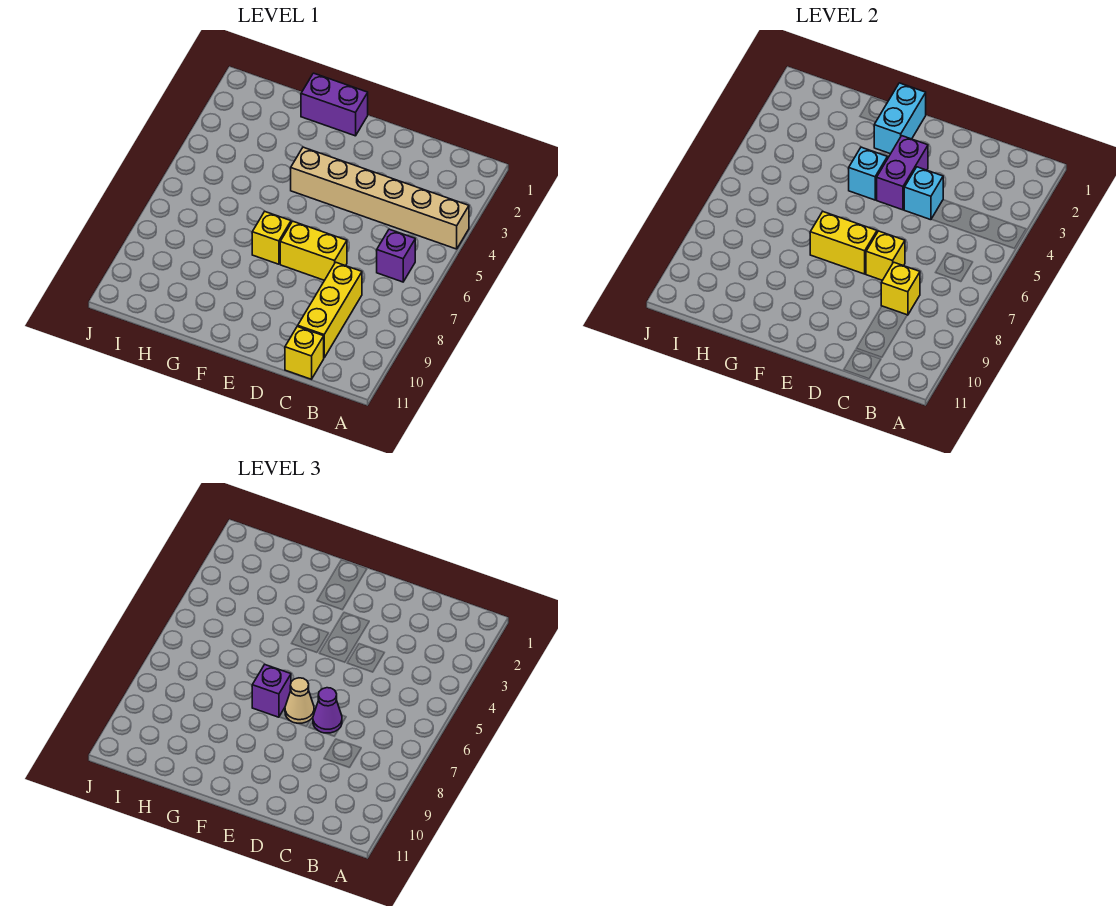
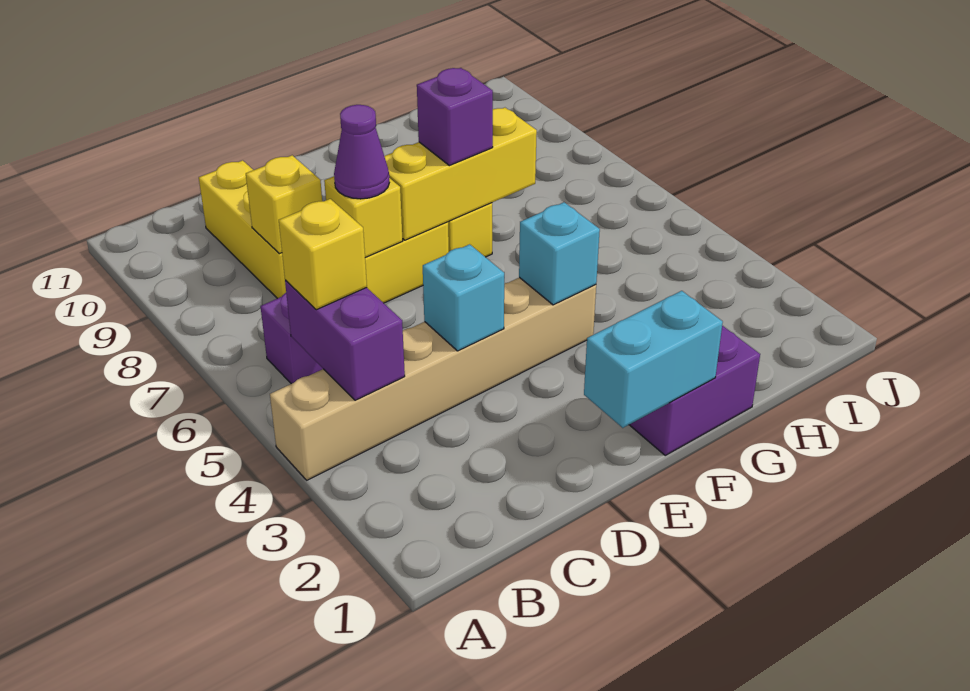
yellow 1x1 brick [285,326,324,379] -> yellow 1x1 brick moved to [279,199,367,310]
purple 1x2 brick [877,136,928,210] -> purple 1x2 brick moved to [285,280,405,400]
yellow 1x2 brick [810,211,877,274] -> yellow 1x3 brick [384,108,537,240]
tan 1x1 cone [285,678,314,723] -> none
cyan 1x2 brick [874,83,926,154] -> cyan 1x2 brick turned to [584,291,723,428]

